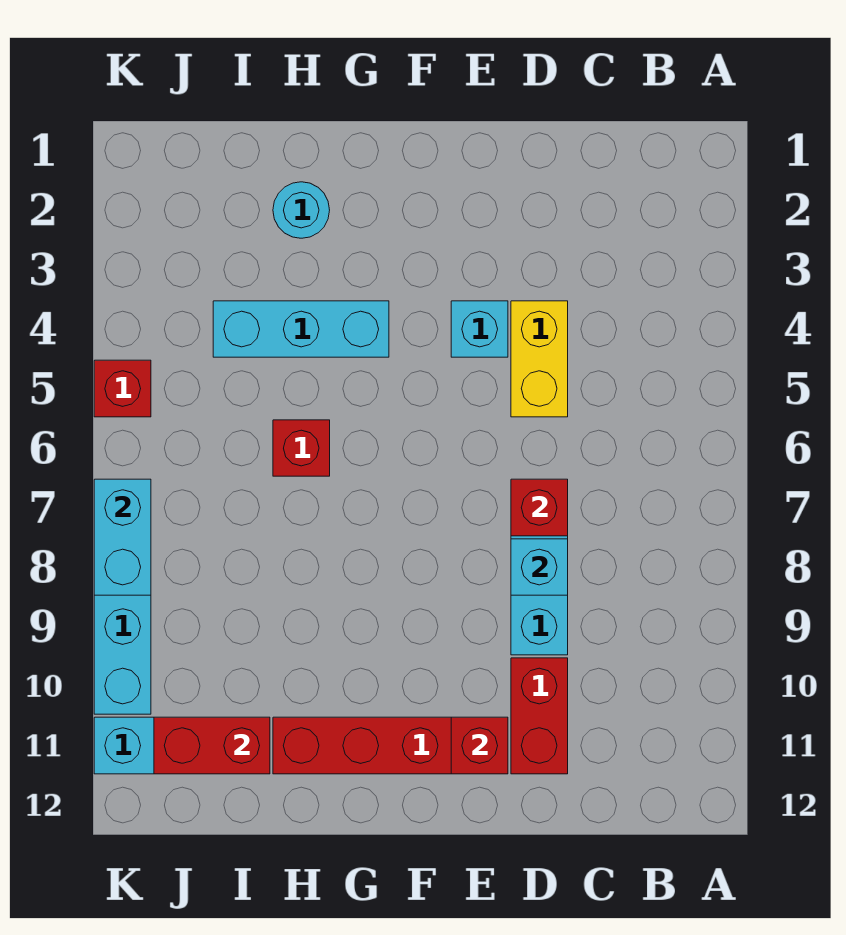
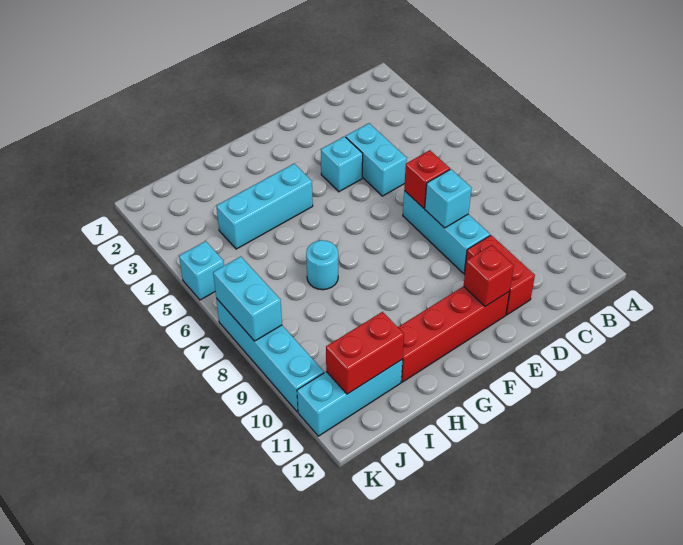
yellow 1x2 brick [511,301,568,417] -> cyan 1x2 brick [346,123,407,196]
cyan 1x1 round brick [273,182,330,238] -> cyan 1x1 round brick moved to [306,240,338,290]
red 1x1 brick [273,420,330,476] -> none
red 1x1 brick [94,360,151,417] -> cyan 1x1 brick [179,241,224,300]

